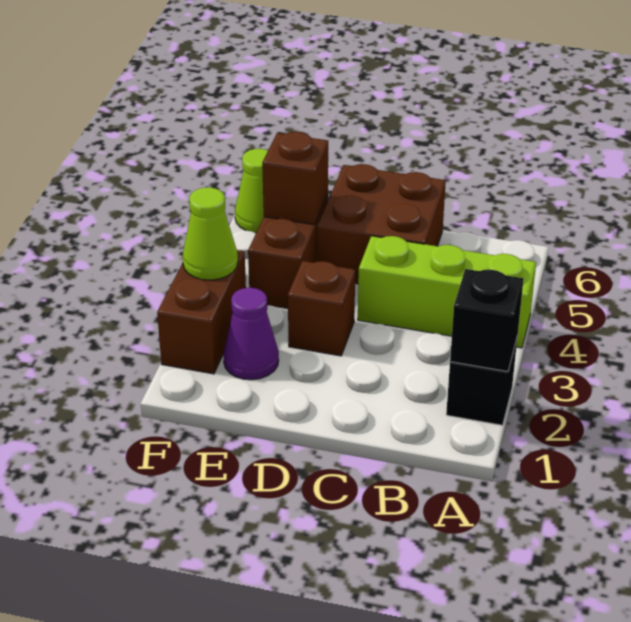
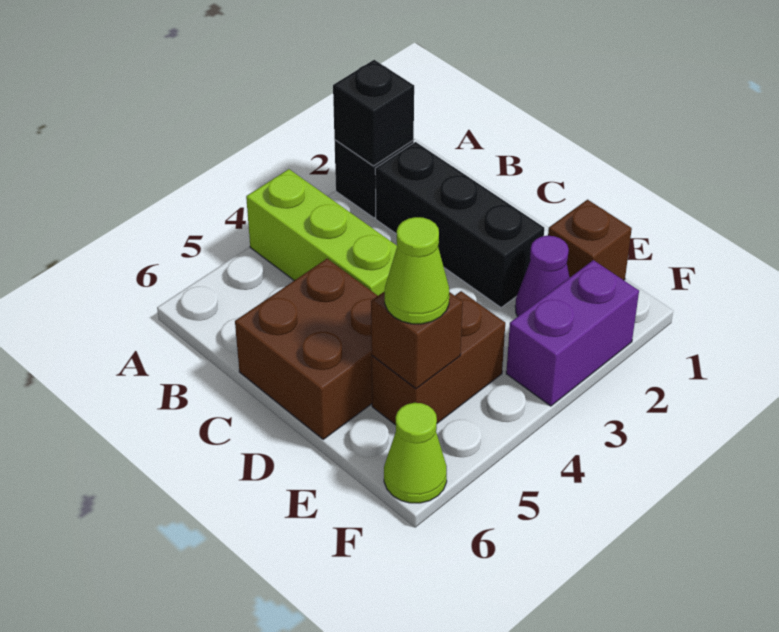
none -> black 1x3 brick [375,142,544,308]
brown 1x1 brick [288,261,355,356] -> brown 1x1 brick moved to [548,200,632,280]
brown 1x2 brick [157,250,246,374] -> purple 1x2 brick [506,260,639,406]
lime 1x1 cone [183,187,238,280] -> lime 1x1 cone moved to [385,217,449,324]

